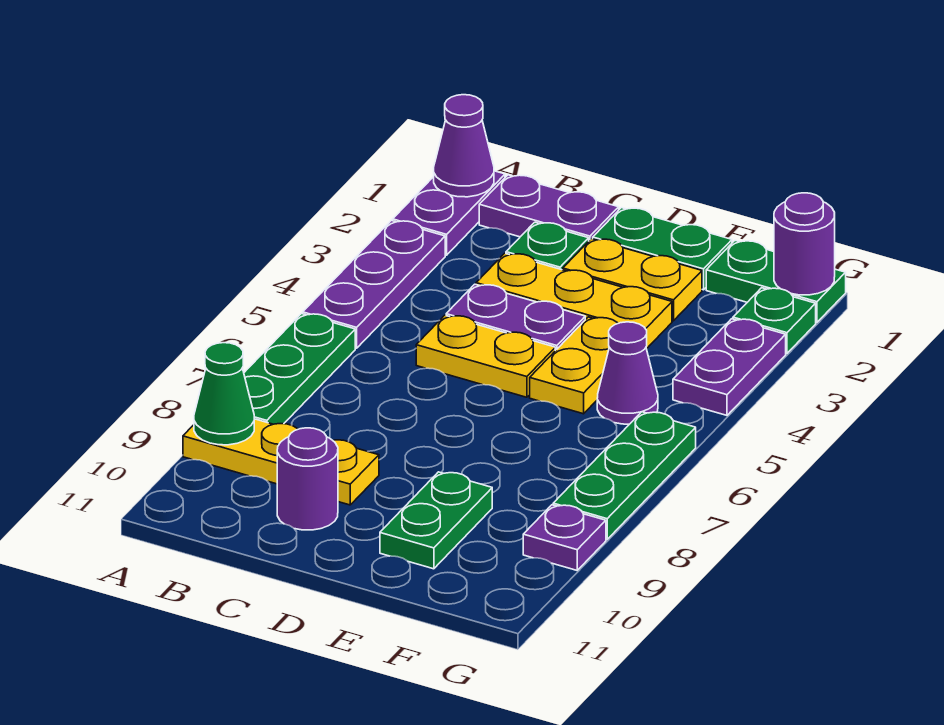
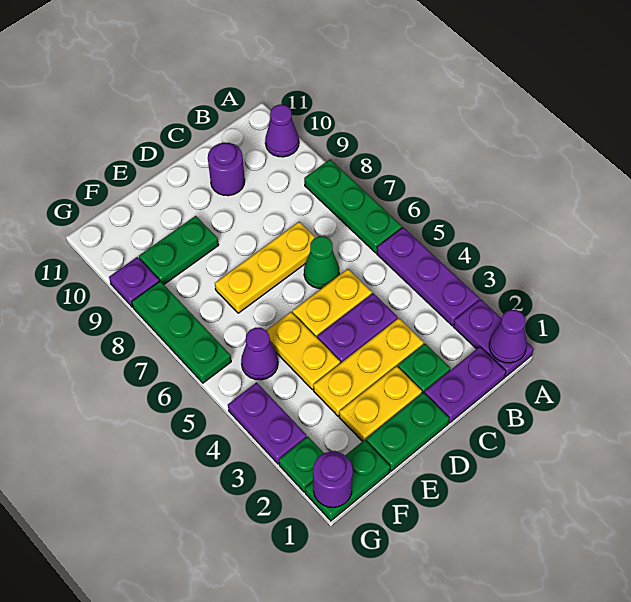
yellow 1x3 plate [183,419,379,505] -> yellow 1x3 plate moved to [215,222,316,313]
green 1x1 cone [194,343,254,445] -> green 1x1 cone moved to [304,236,339,289]
none -> purple 1x1 cone [265,105,299,157]
green 1x2 plate [380,472,492,569] -> green 1x2 plate turned to [139,216,219,284]

